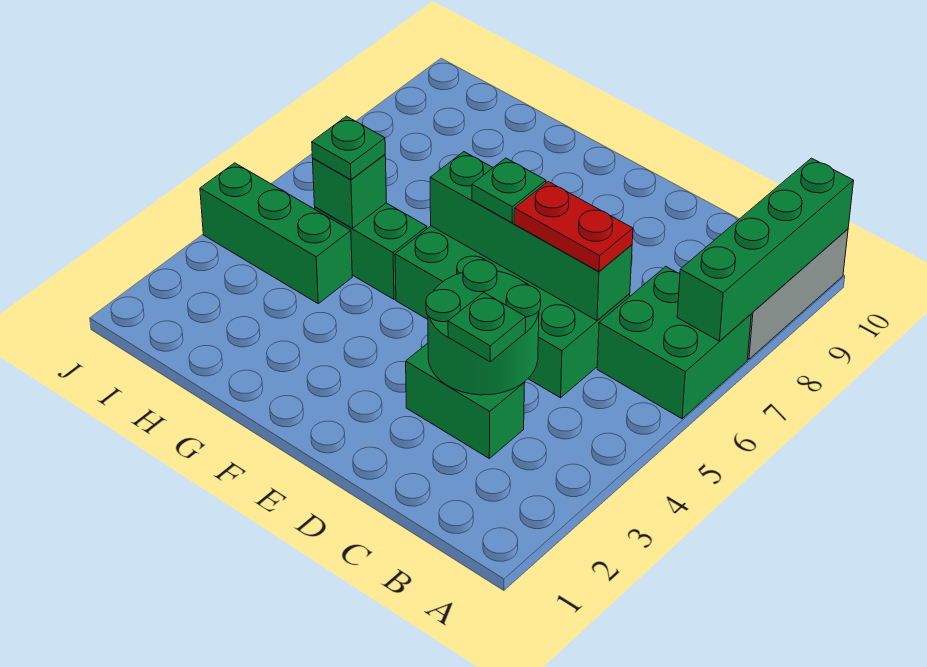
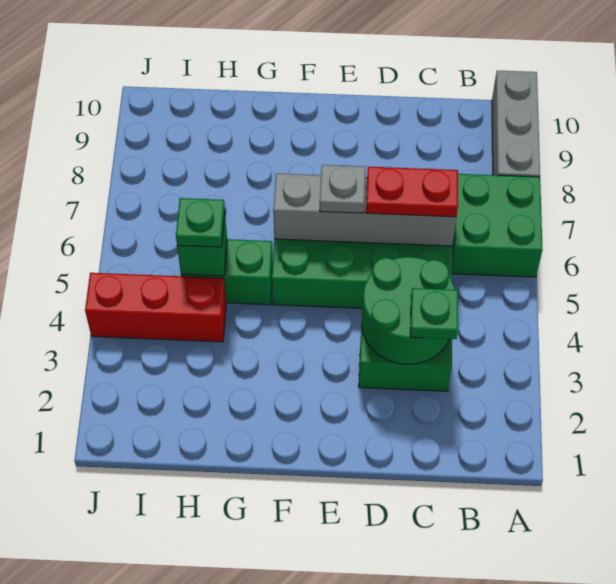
green 1x4 brick [677,158,854,341] -> none
green 1x4 brick [430,152,632,320] -> grey 1x4 brick [273,174,456,246]
green 1x1 plate [472,158,546,223] -> grey 1x1 plate [320,165,366,213]
green 1x3 brick [200,163,352,304] -> red 1x3 brick [85,273,226,342]

